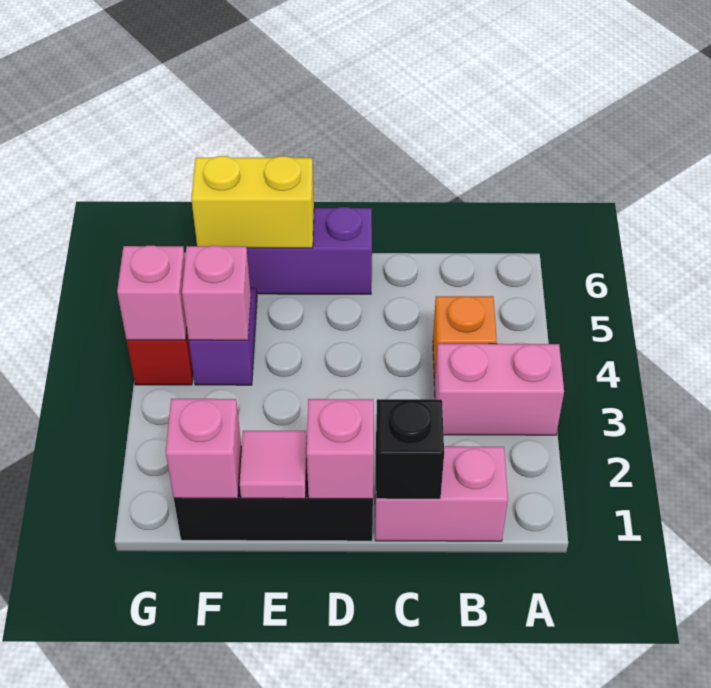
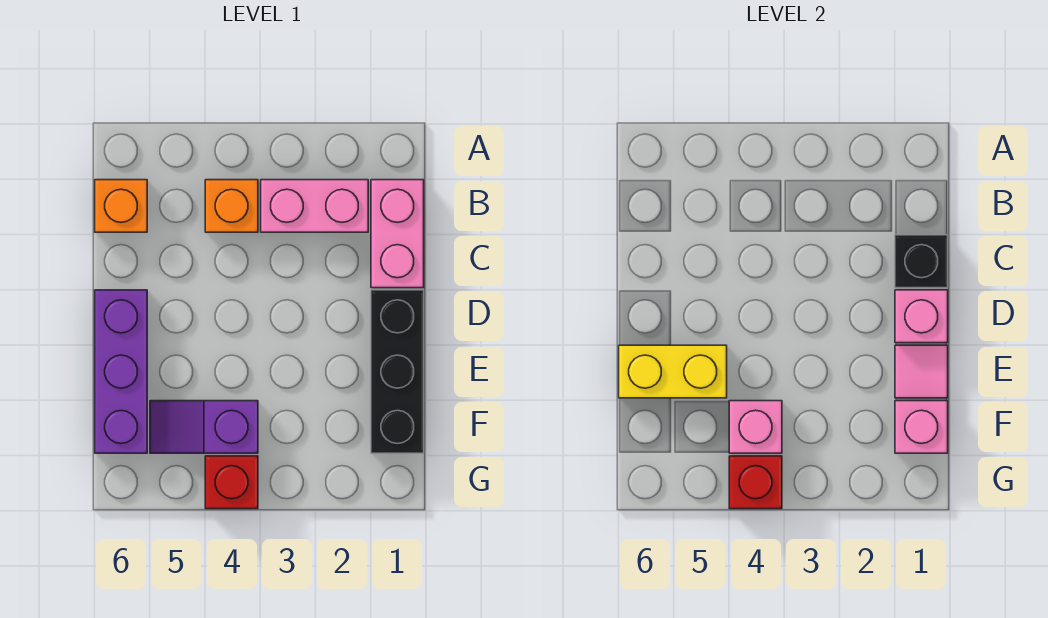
pink 1x2 brick [435,344,564,435] -> pink 1x2 brick turned to [261,180,368,232]
none -> orange 1x1 brick [95,180,147,232]
yellow 1x2 brick [191,156,314,248] -> yellow 1x2 brick turned to [619,345,727,398]
pink 1x1 brick [117,246,187,340] -> red 1x1 brick [729,456,782,509]

